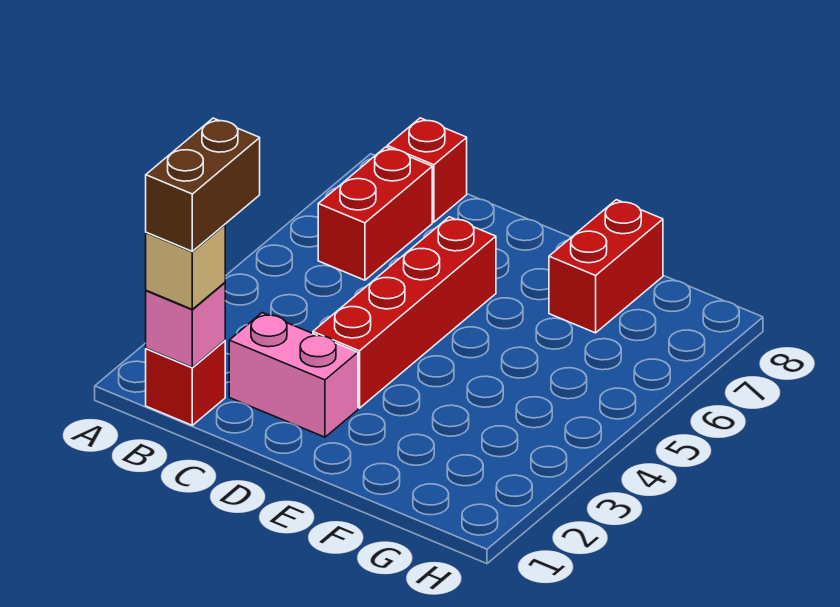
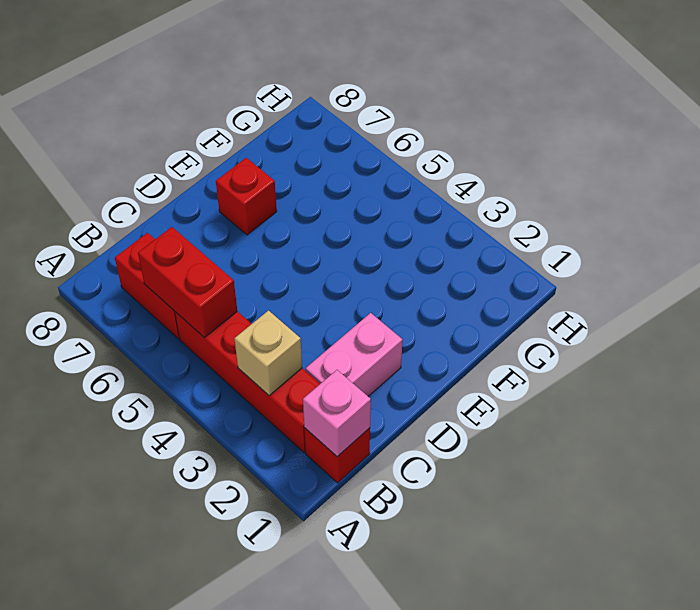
tan 1x1 brick [146,225,225,309] -> tan 1x1 brick moved to [234,311,302,396]
brown 1x2 brick [146,118,260,251] -> none
red 1x1 brick [387,118,467,222] -> red 1x1 brick moved to [216,158,277,235]
red 1x4 brick [313,217,496,408] -> red 1x4 brick moved to [175,311,320,453]
red 1x2 brick [549,200,663,333] -> red 1x2 brick moved to [138,227,237,338]

